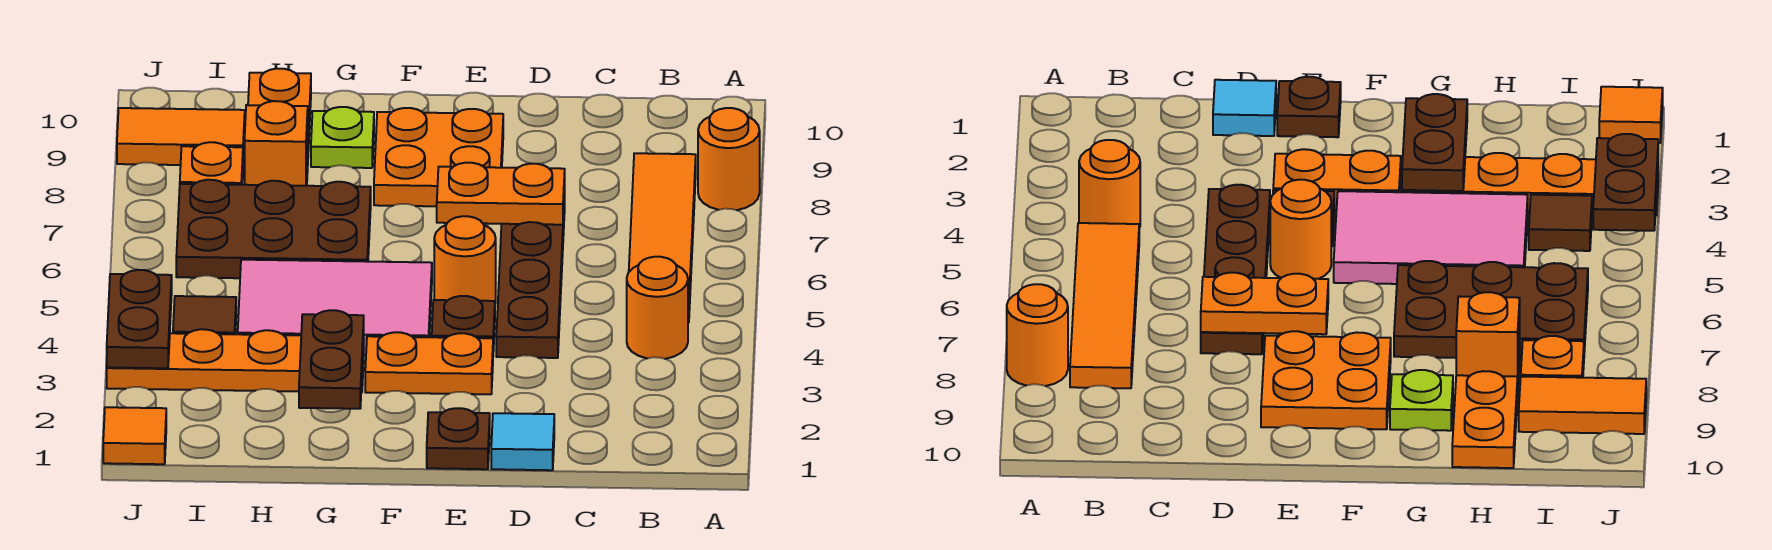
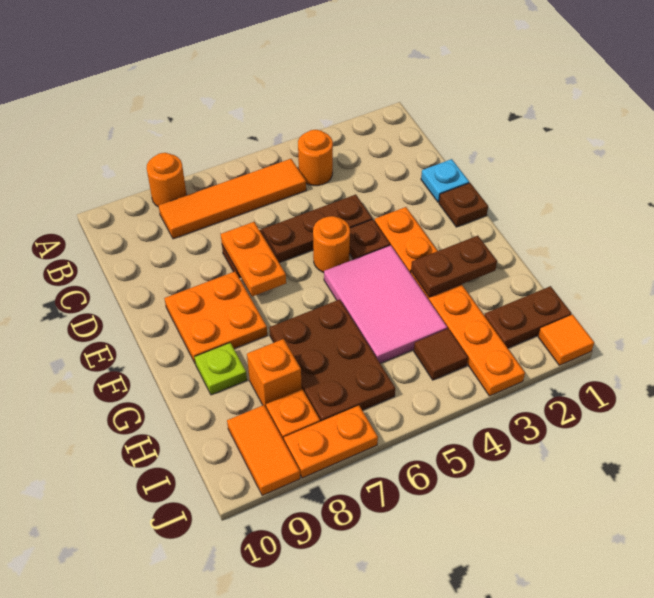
cyan 1x1 tile [491,413,554,470] -> cyan 1x1 plate [421,159,469,202]
orange 1x2 plate [248,69,311,151] -> orange 1x2 plate moved to [284,405,378,478]
brown 1x2 plate [107,270,172,368] -> brown 1x2 plate moved to [484,286,571,348]

